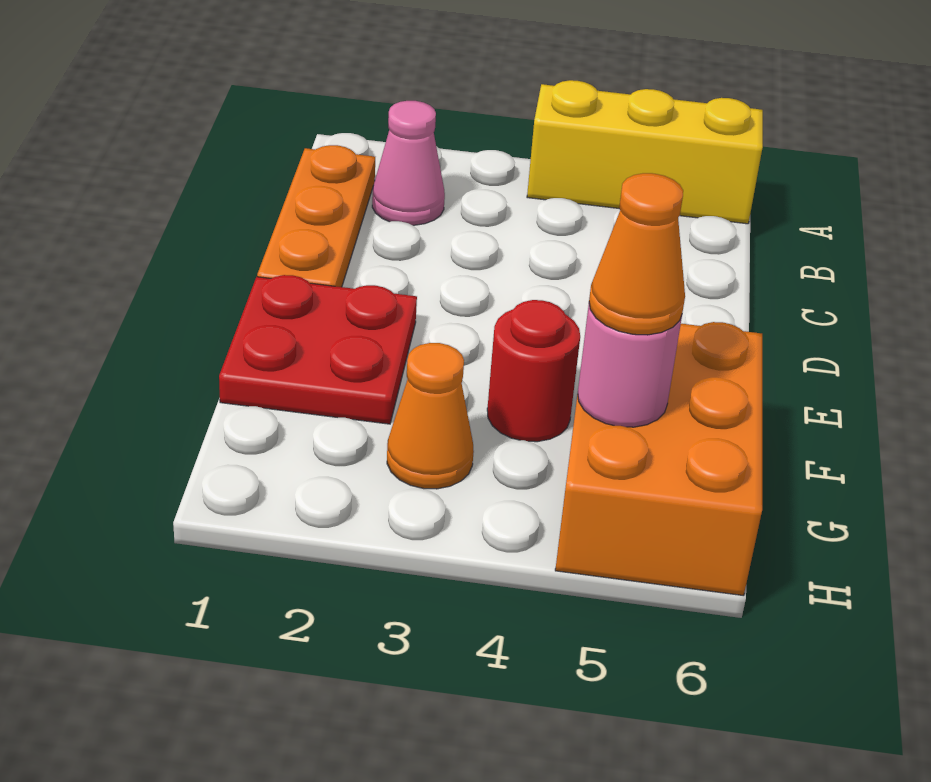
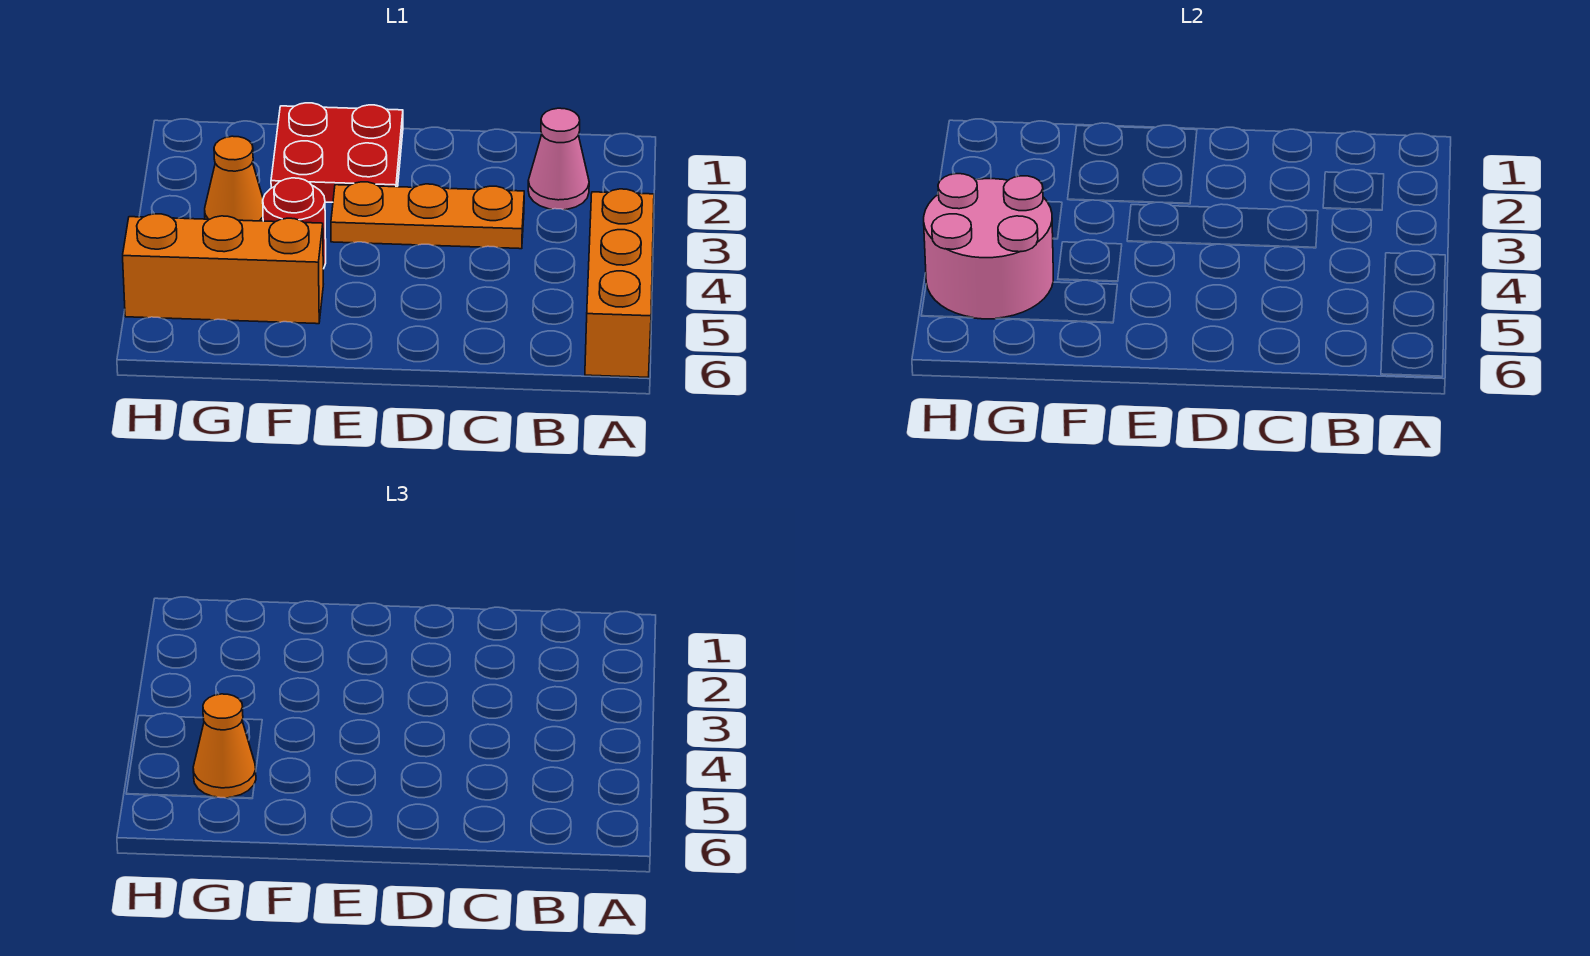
yellow 1x3 brick [527,80,763,224] -> orange 1x3 brick [585,189,654,377]
orange 1x3 plate [257,145,375,287] -> orange 1x3 plate moved to [331,182,524,249]
orange 2x3 brick [555,322,762,596] -> orange 1x3 brick [123,214,323,324]
pink 1x1 round brick [578,304,682,427] -> pink 2x2 round brick [924,174,1053,319]

